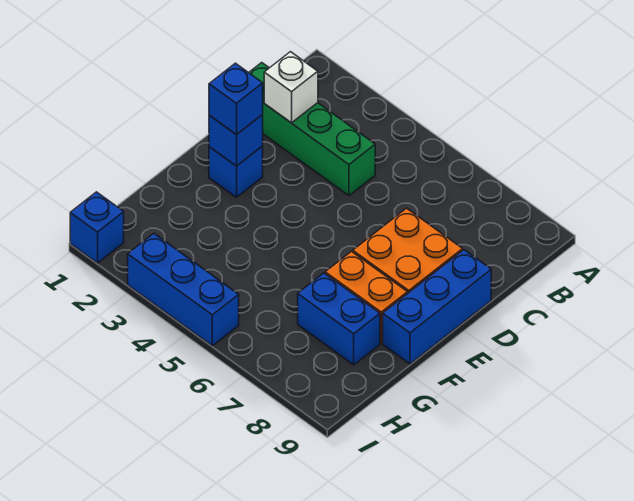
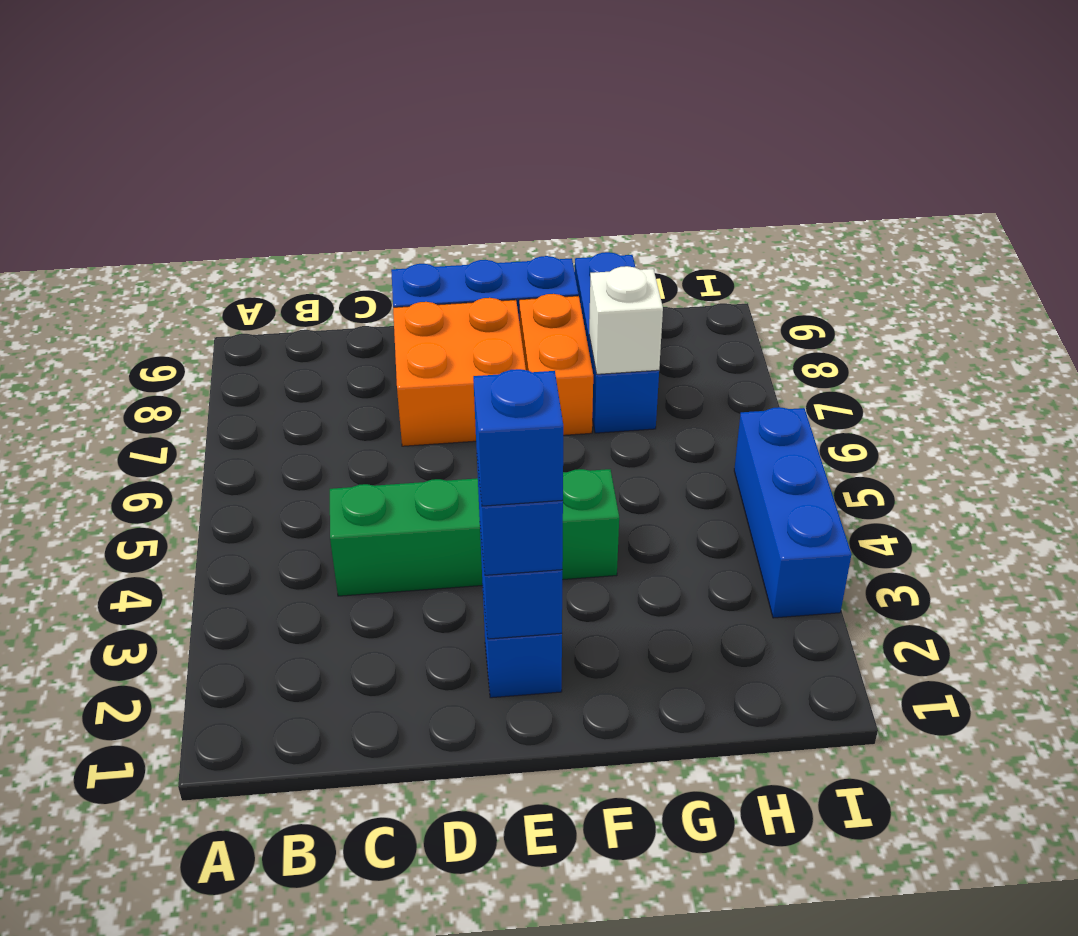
green 1x4 brick [249,63,375,196] -> green 1x4 brick turned to [330,469,619,596]
white 1x1 brick [264,52,318,123] -> white 1x1 brick moved to [589,266,663,374]
blue 1x2 brick [298,273,380,365] -> blue 1x3 brick [575,252,659,433]
blue 1x1 brick [70,192,124,263] -> blue 1x1 brick moved to [473,369,563,506]

